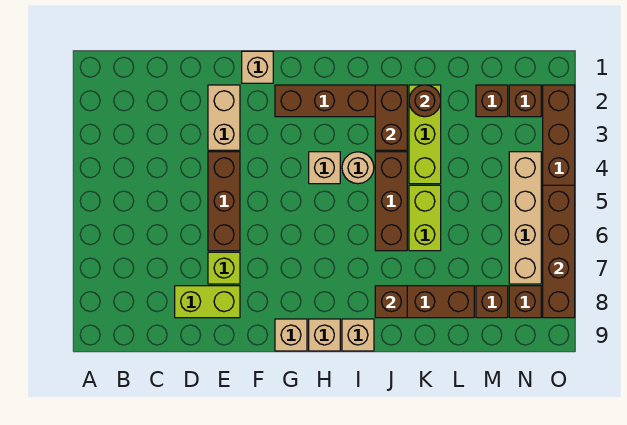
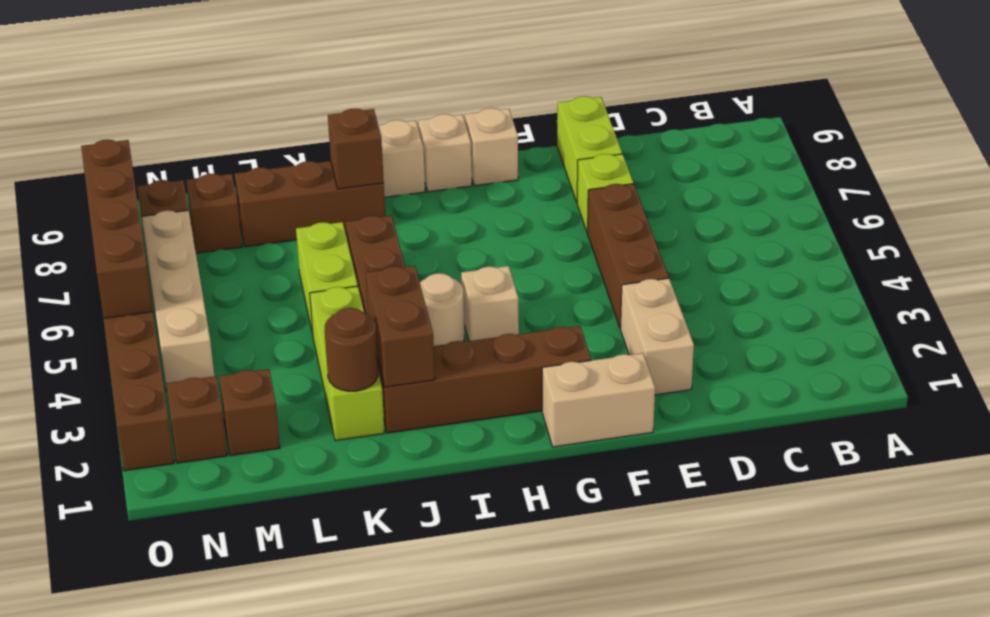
lime 1x2 brick [175,286,240,318] -> lime 1x2 brick turned to [557,96,622,202]
tan 1x1 brick [242,51,273,83] -> tan 1x2 brick [542,353,655,447]

